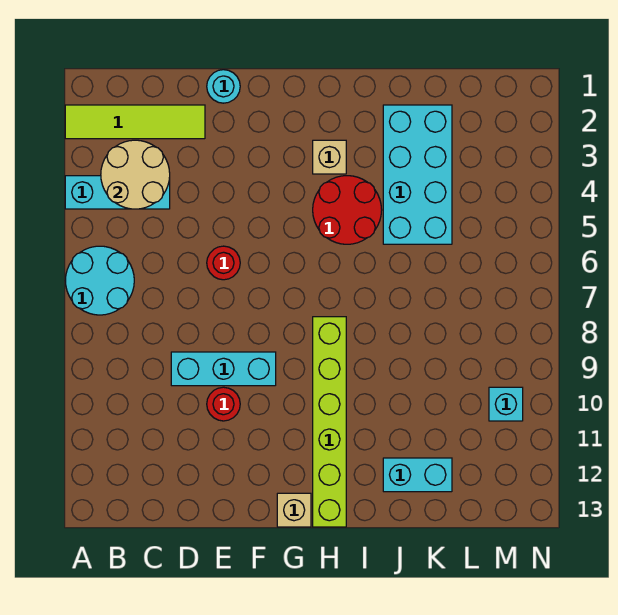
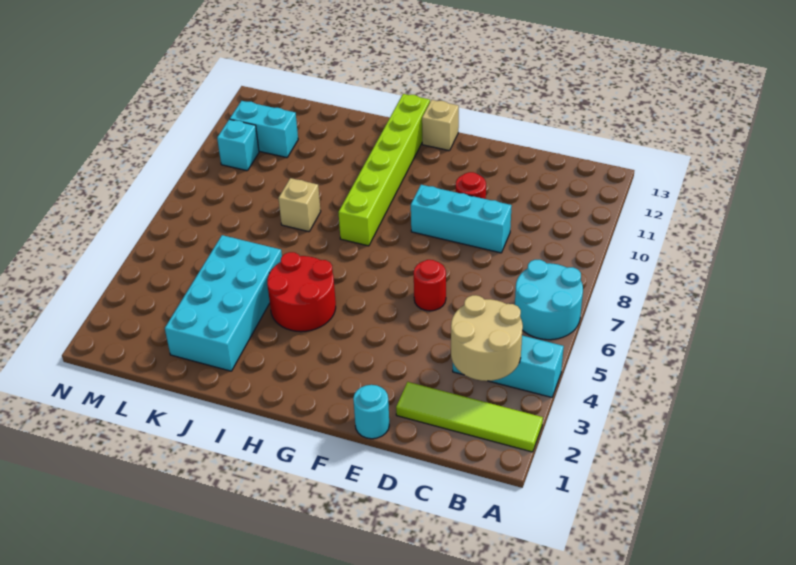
tan 1x1 brick [313,140,346,174] -> tan 1x1 brick moved to [278,178,321,232]
cyan 1x2 brick [383,458,452,492] -> cyan 1x2 brick moved to [230,101,298,158]

